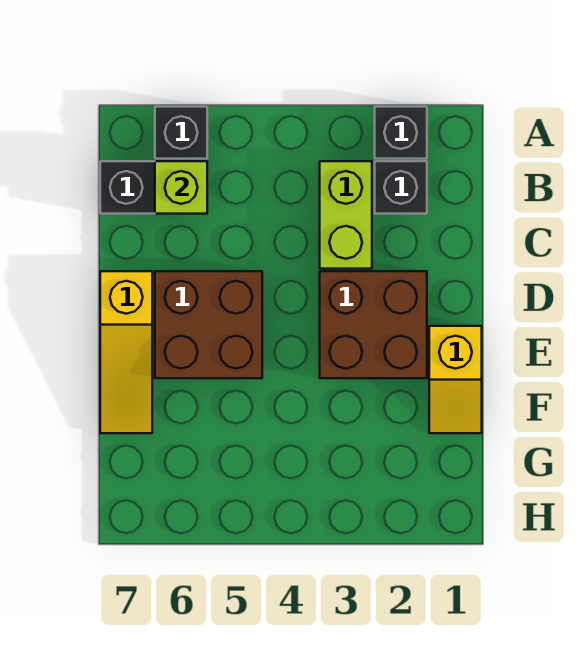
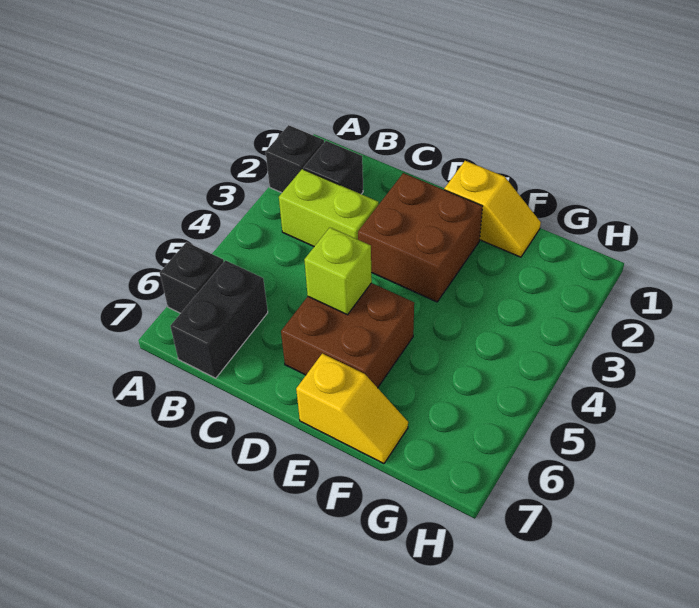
lime 1x1 brick [155,161,207,214] -> lime 1x1 brick moved to [304,228,372,315]
yellow 1x3 slope [100,271,152,433] -> yellow 1x2 slope [296,353,408,464]

